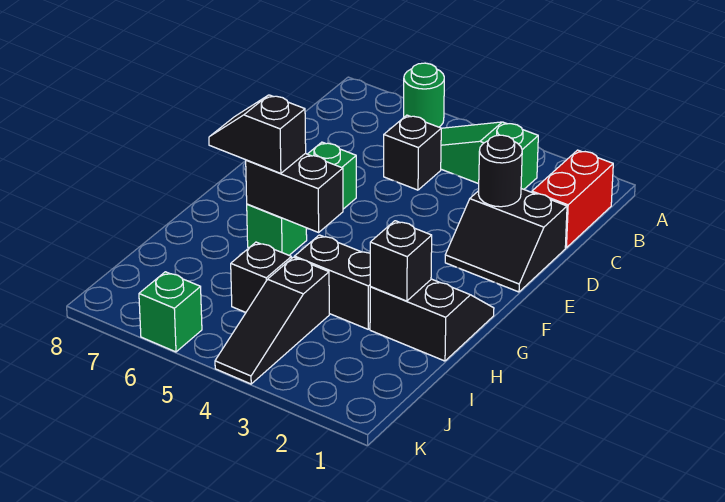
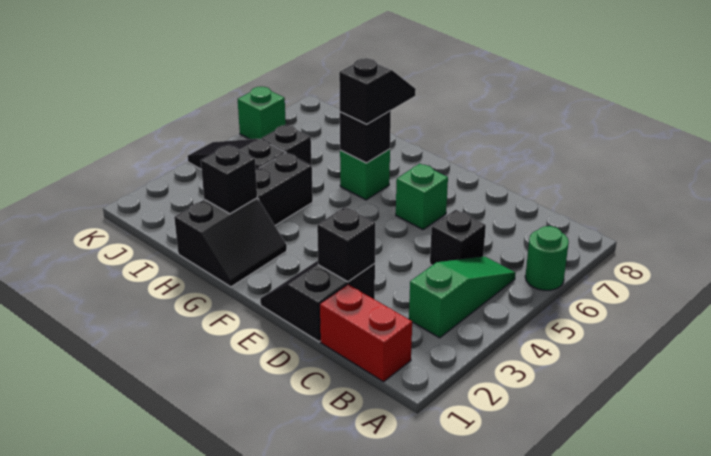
black 1x1 round brick [479,135,522,207] -> black 1x1 brick [317,207,376,282]
black 1x2 brick [246,154,343,232] -> black 1x1 brick [340,111,391,163]

